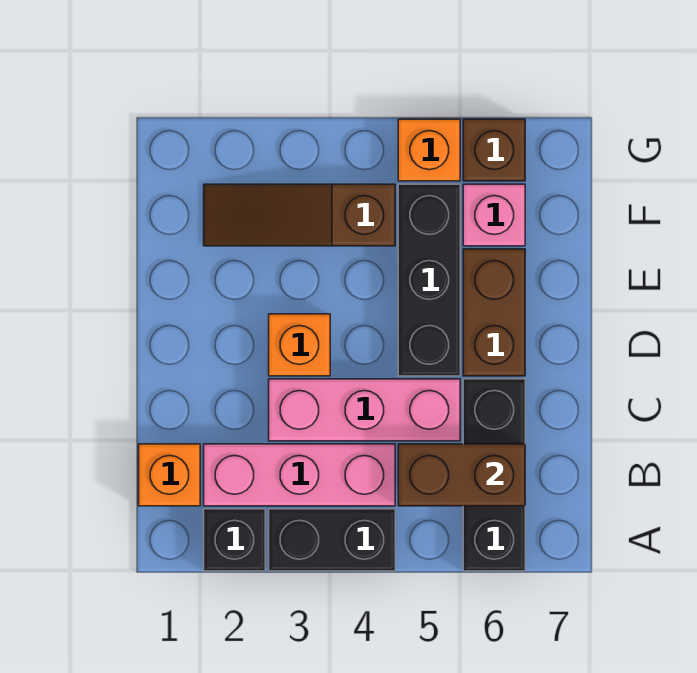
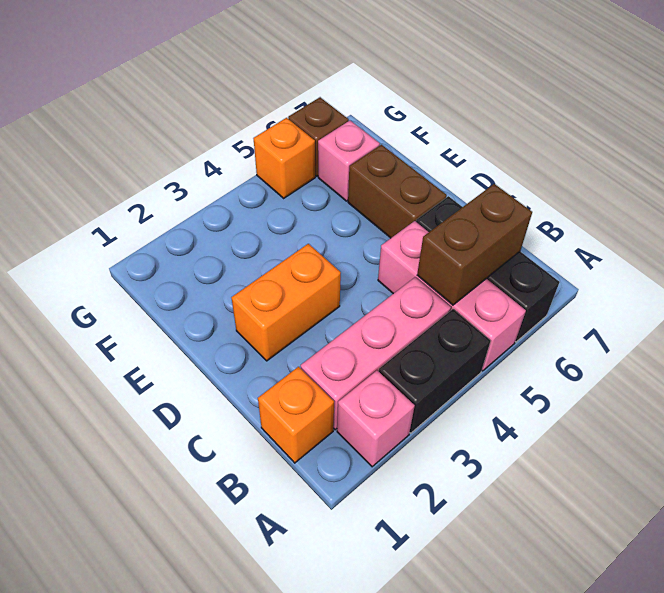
black 1x1 brick [204,509,265,571] -> pink 1x1 brick [337,371,415,467]
pink 1x3 brick [269,379,460,441] -> pink 1x3 brick turned to [378,221,526,371]
orange 1x1 brick [269,314,330,376] -> orange 1x2 brick [231,244,341,361]
black 1x3 brick [398,184,460,376] -> none
brown 1x3 slope [204,184,395,246] -> none

